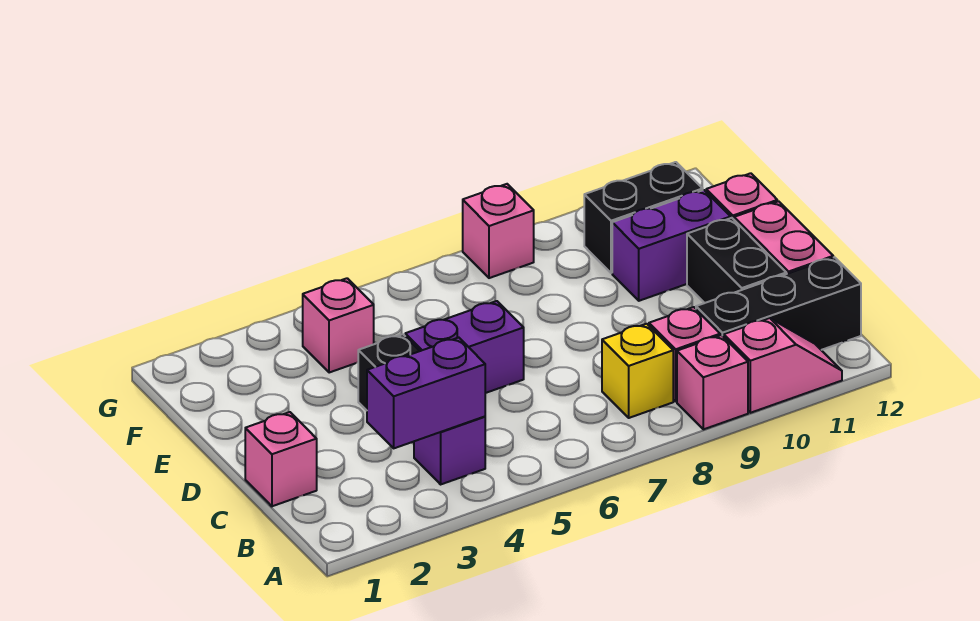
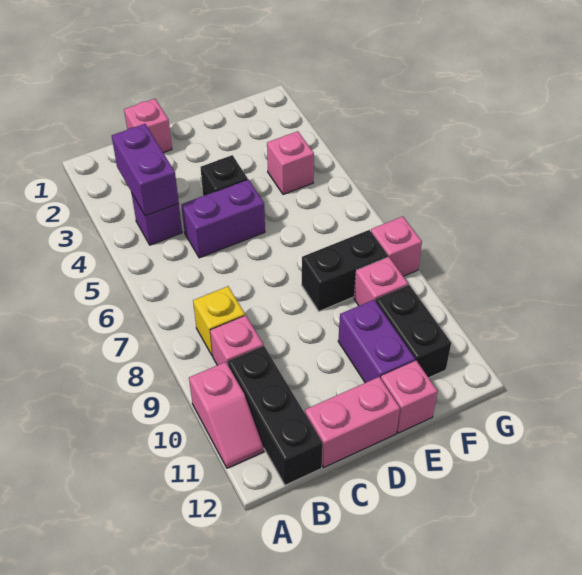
pink 1x1 brick [677,335,748,429] -> pink 1x1 brick moved to [354,257,408,306]
black 1x2 brick [687,218,786,303] -> black 1x2 brick moved to [302,230,388,311]
purple 1x2 brick [405,301,524,393] -> purple 1x2 brick turned to [181,179,265,258]

